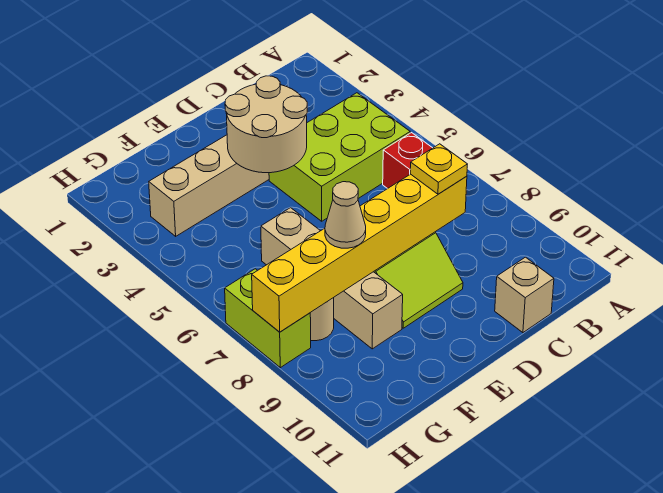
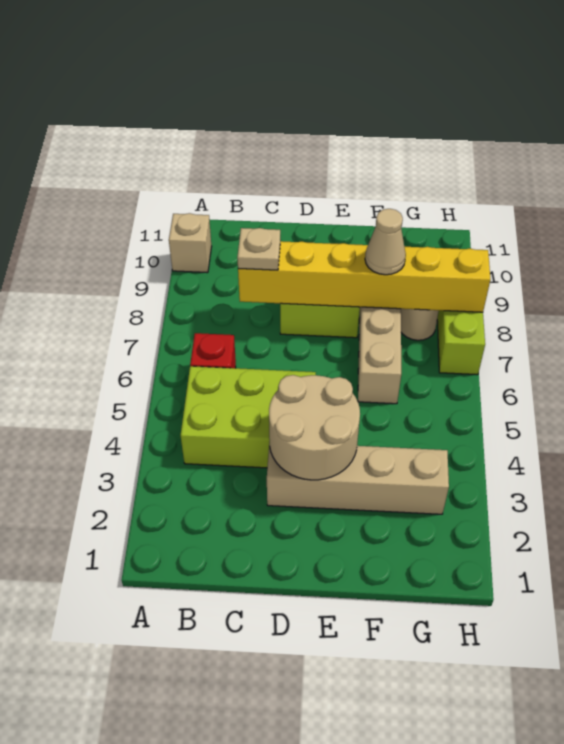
yellow 1x1 plate [410,144,467,194] -> tan 1x1 plate [237,228,281,270]
tan 1x1 brick [495,257,554,333] -> tan 1x1 brick moved to [169,213,212,273]

